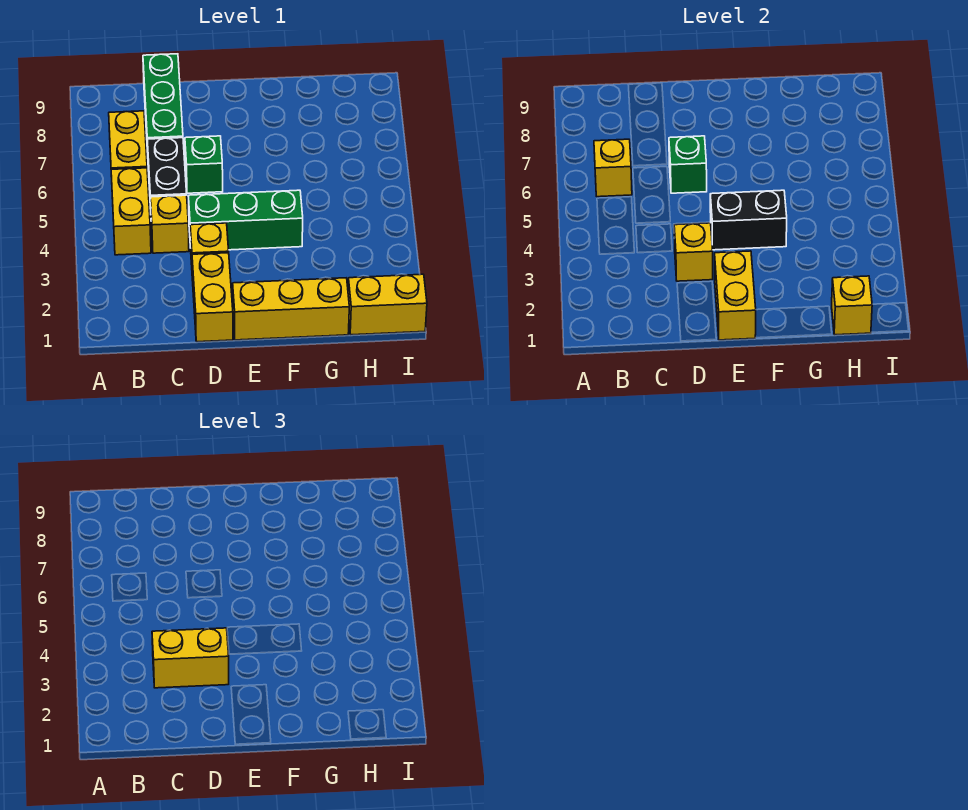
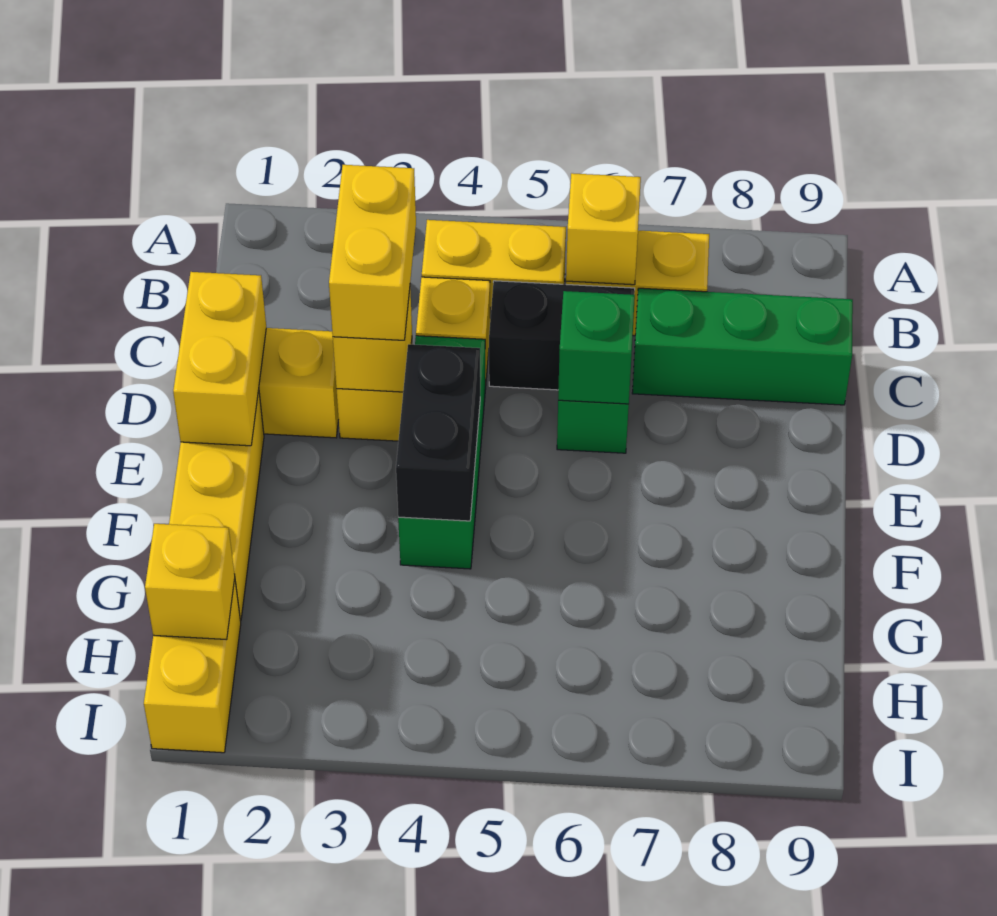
yellow 1x2 brick [715,251,756,340] -> yellow 1x2 brick turned to [173,272,266,446]

